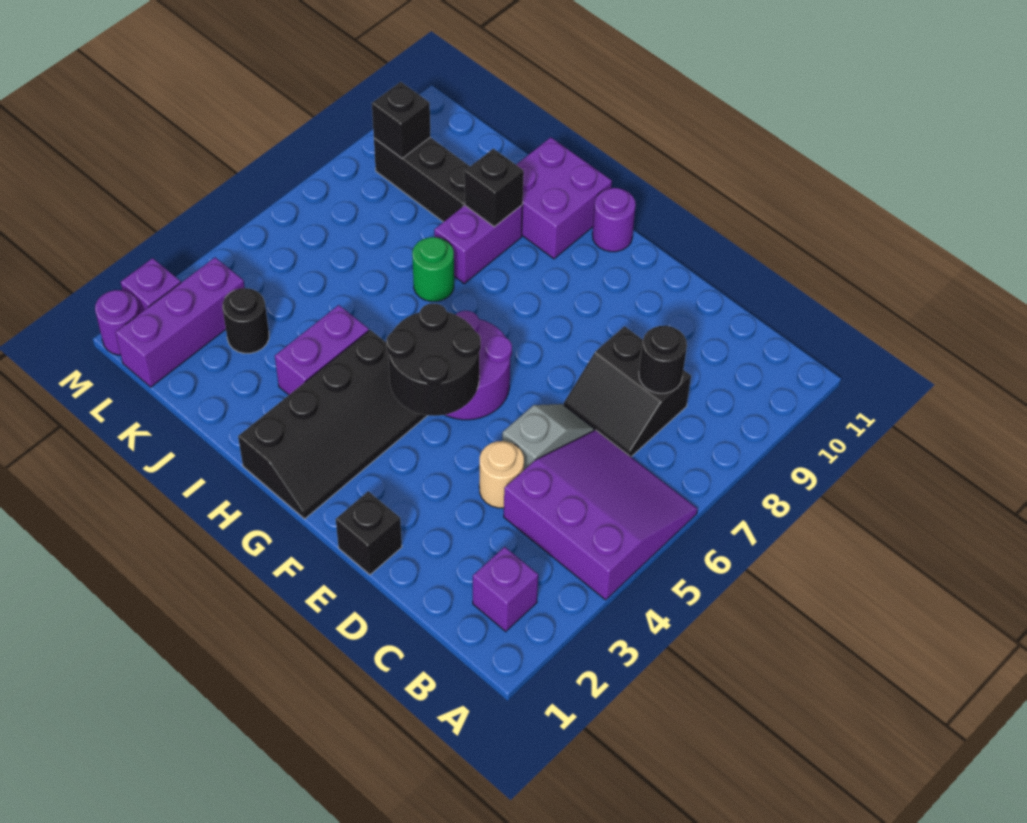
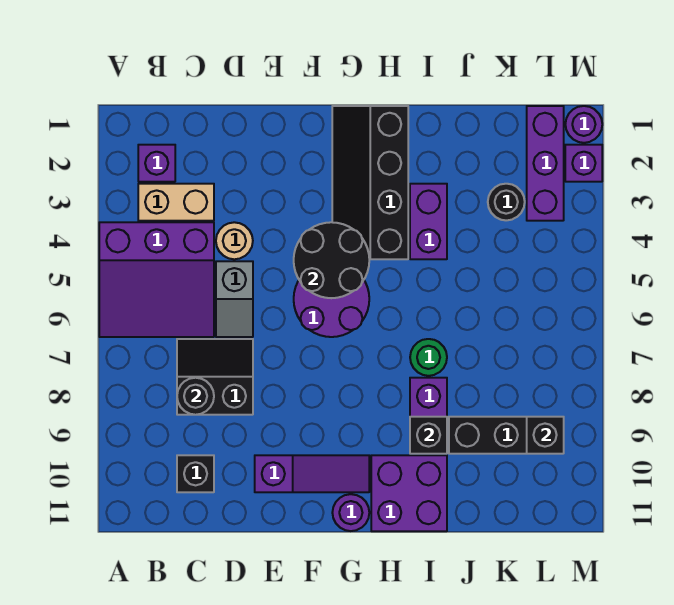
none -> tan 1x2 brick [138,184,214,221]
black 1x1 brick [336,491,402,575] -> black 1x1 brick moved to [177,455,214,492]
none -> purple 1x3 slope [255,455,369,492]

